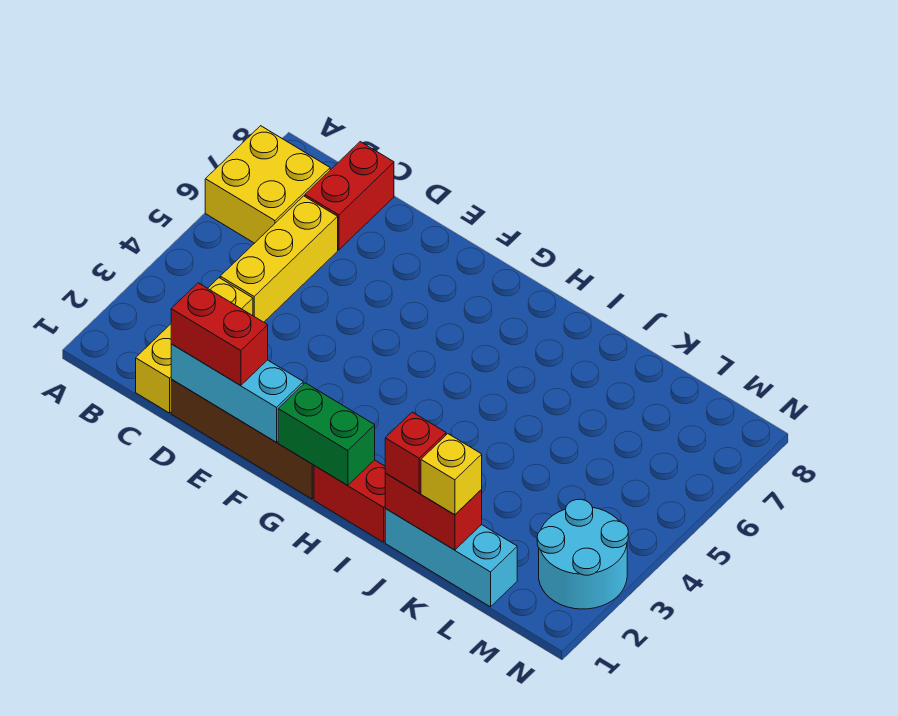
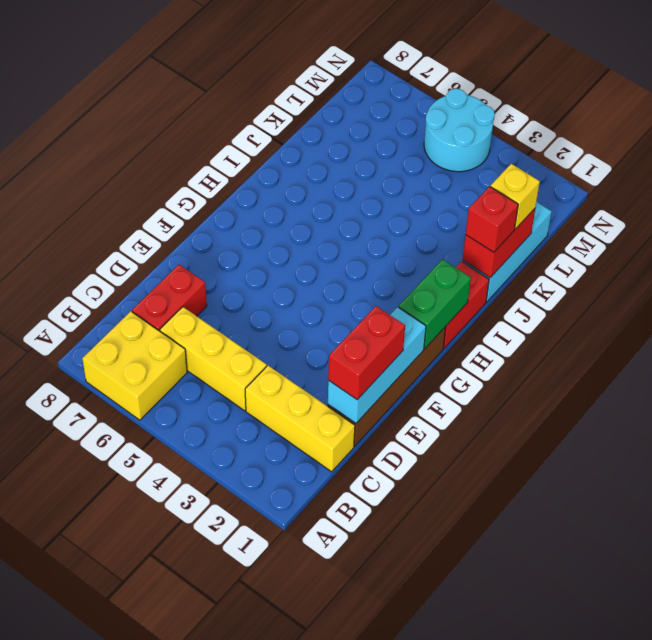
red 1x2 brick [305,142,394,250] -> red 1x2 brick turned to [132,265,207,331]
cyan 2x2 round brick [537,499,628,609] -> cyan 2x2 round brick moved to [424,89,495,172]

